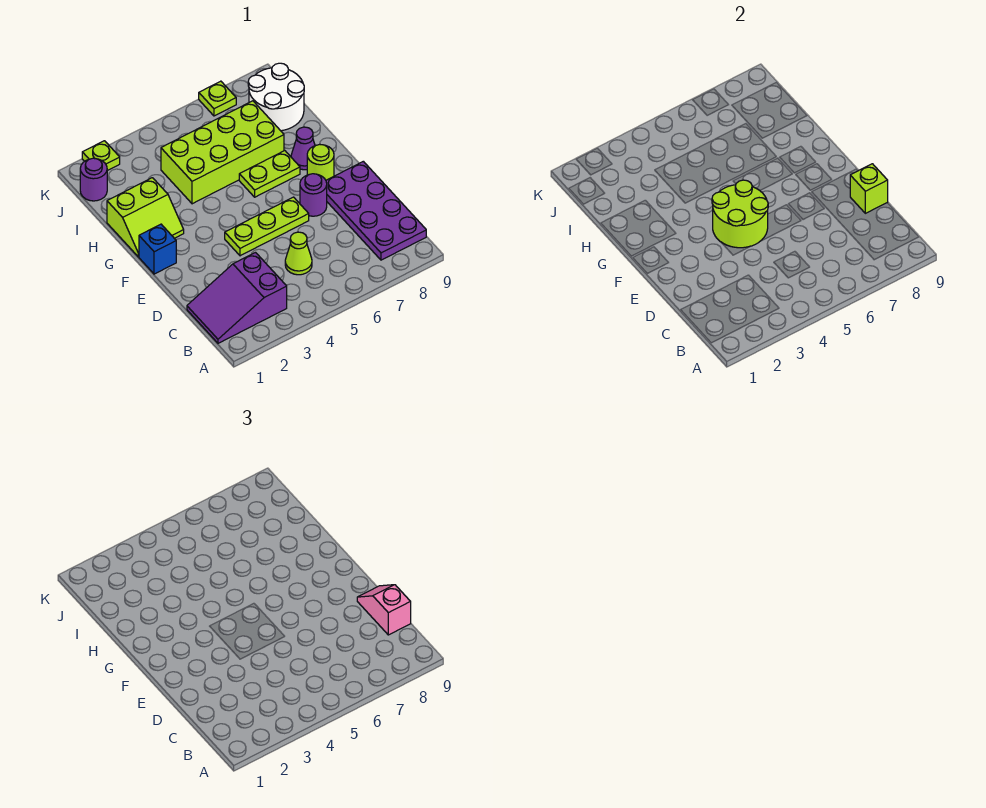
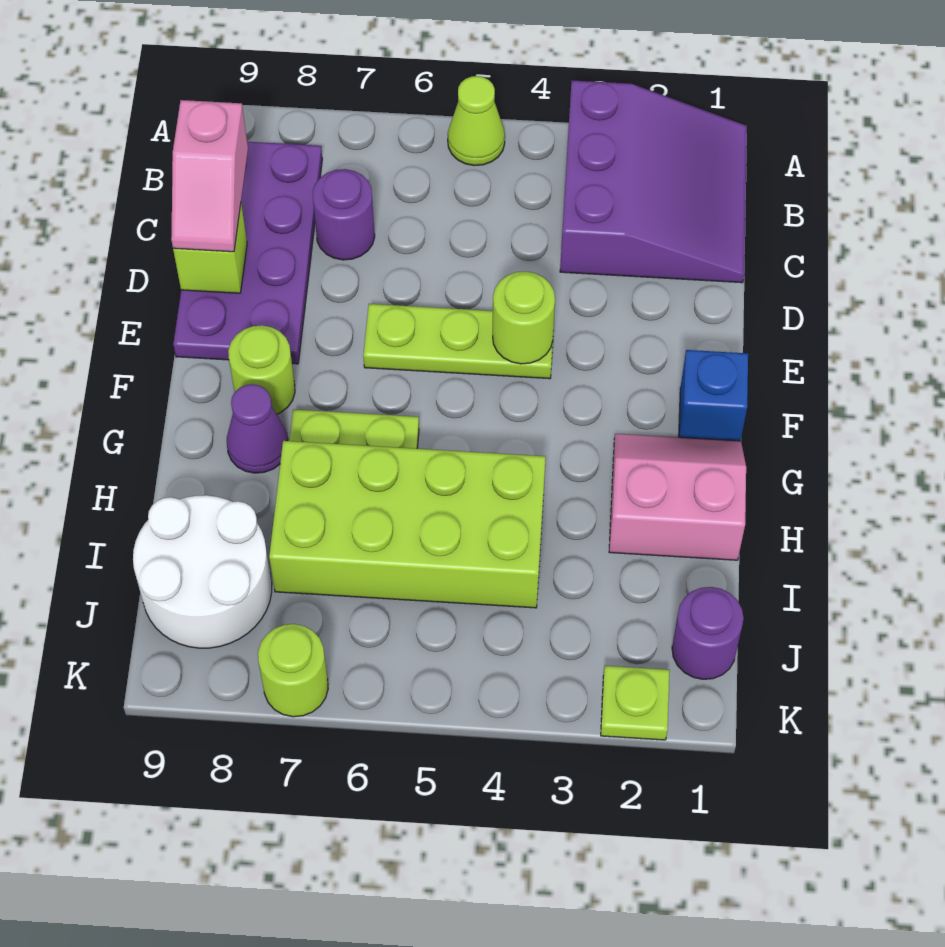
purple 2x3 slope [187,253,287,343] -> purple 3x3 slope [560,80,747,283]
lime 1x1 cone [285,232,312,275] -> lime 1x1 cone moved to [448,76,505,166]
lime 2x2 round brick [712,180,768,248] -> lime 1x1 round brick [493,271,555,364]
purple 1x1 round brick [300,174,327,216] -> purple 1x1 round brick moved to [312,169,375,260]
lime 2x2 slope [107,178,184,257] -> pink 2x2 slope [609,434,746,560]
lime 1x1 plate [199,81,236,116] -> lime 1x1 round brick [258,624,328,717]

